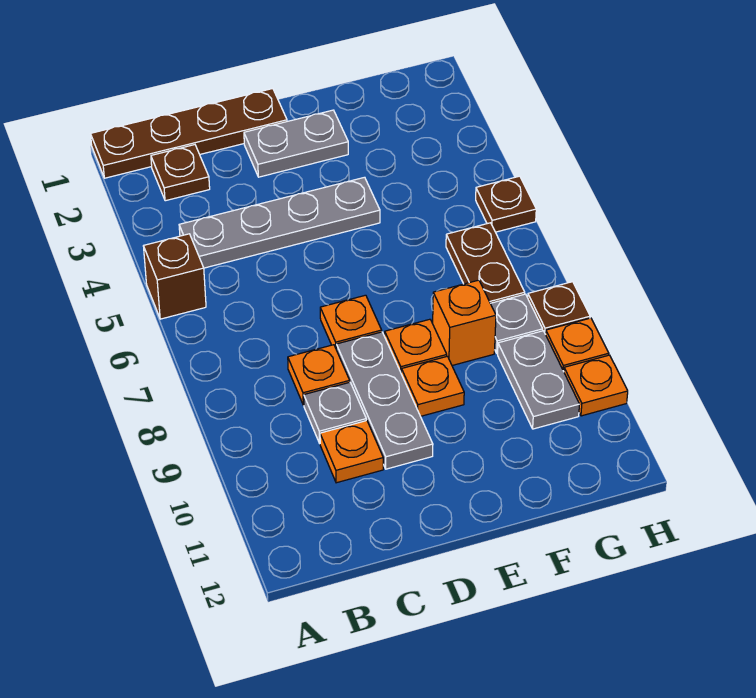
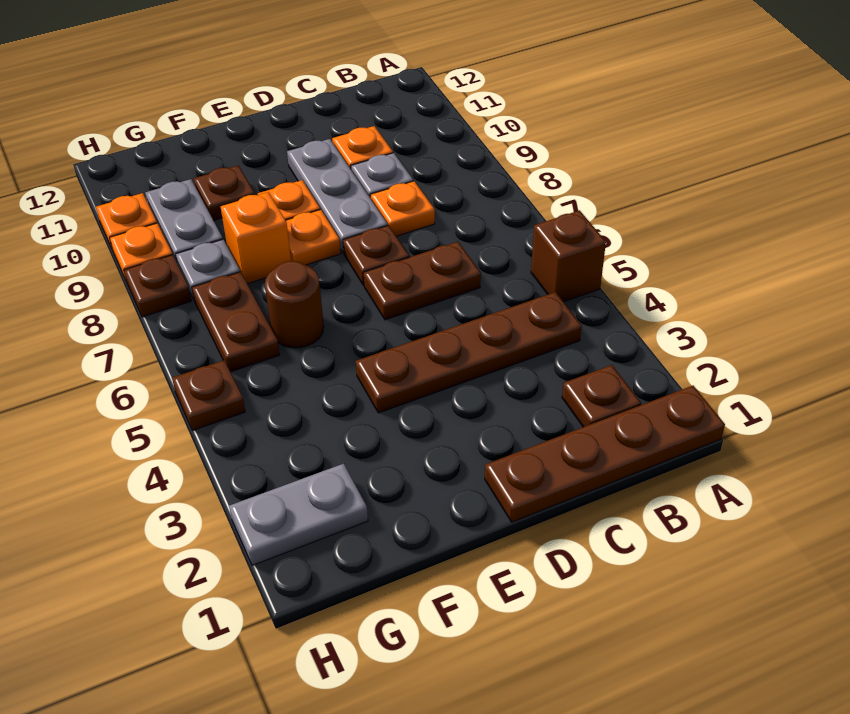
grey 1x4 plate [179,177,380,268] -> brown 1x4 plate [356,292,582,413]
none -> brown 1x2 plate [364,242,481,320]
grey 1x2 plate [244,110,348,177] -> grey 1x2 plate moved to [229,464,368,566]
orange 1x1 plate [320,295,382,348] -> brown 1x1 plate [343,225,409,286]
none -> brown 1x1 round brick [265,261,324,348]
none -> brown 1x1 plate [194,166,255,220]

